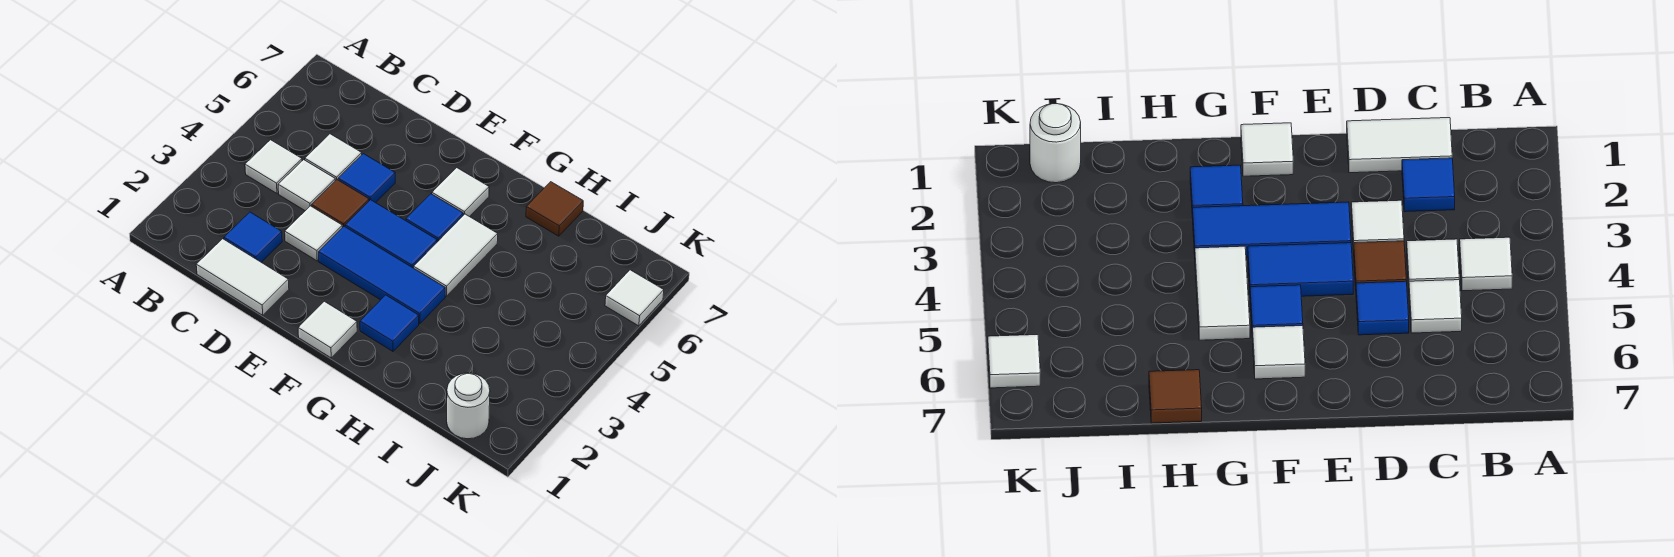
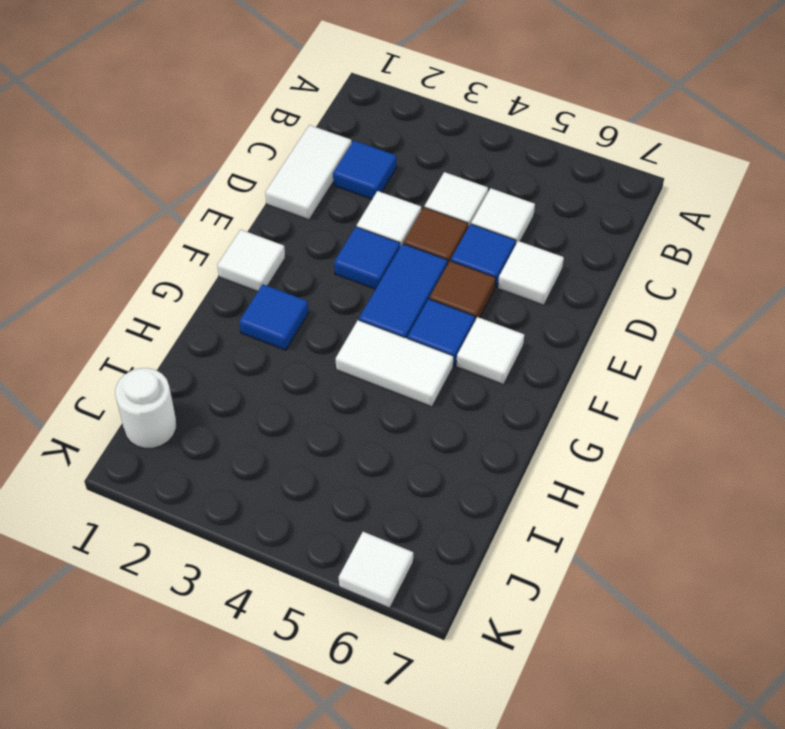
white 1x1 tile [245,140,302,193] -> white 1x1 tile moved to [498,241,564,305]
blue 1x3 tile [319,226,445,324] -> blue 1x1 tile [334,227,400,289]
brown 1x1 tile [526,182,583,236] -> brown 1x1 tile moved to [429,261,496,320]

